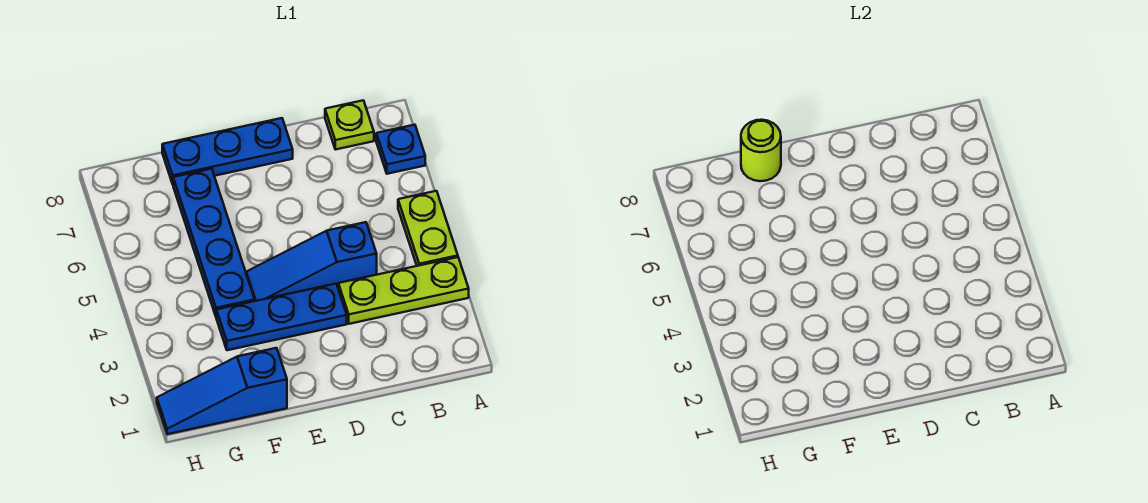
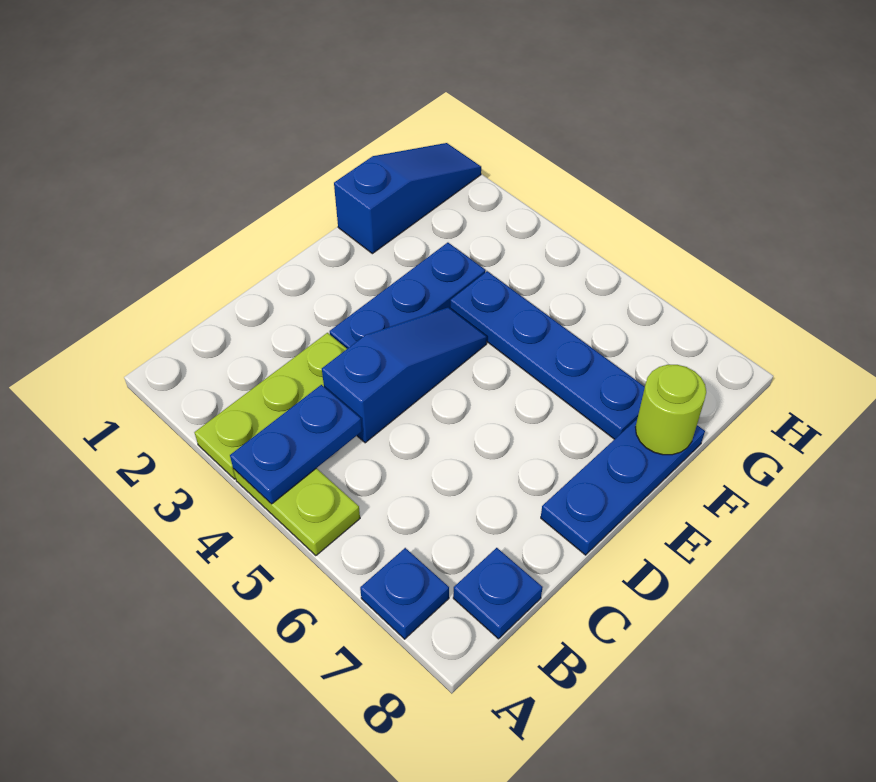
none -> blue 1x2 plate [230,385,362,504]
lime 1x1 plate [325,100,374,150] -> blue 1x1 plate [453,548,543,639]

